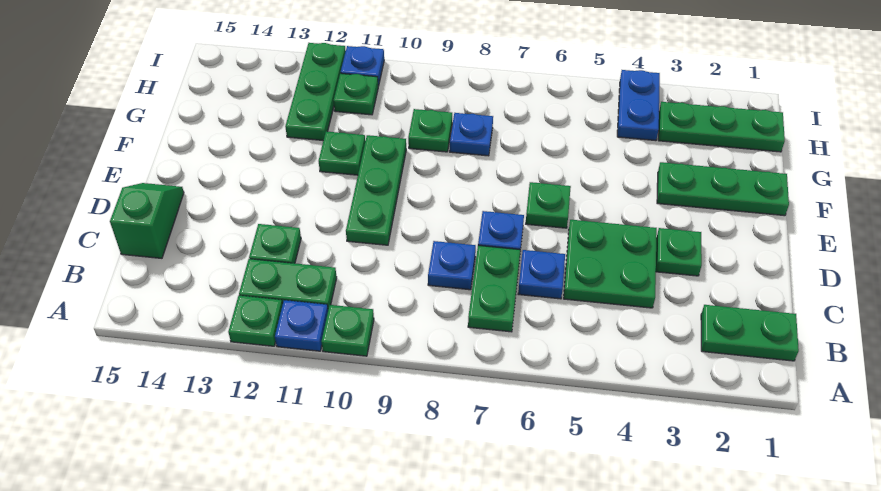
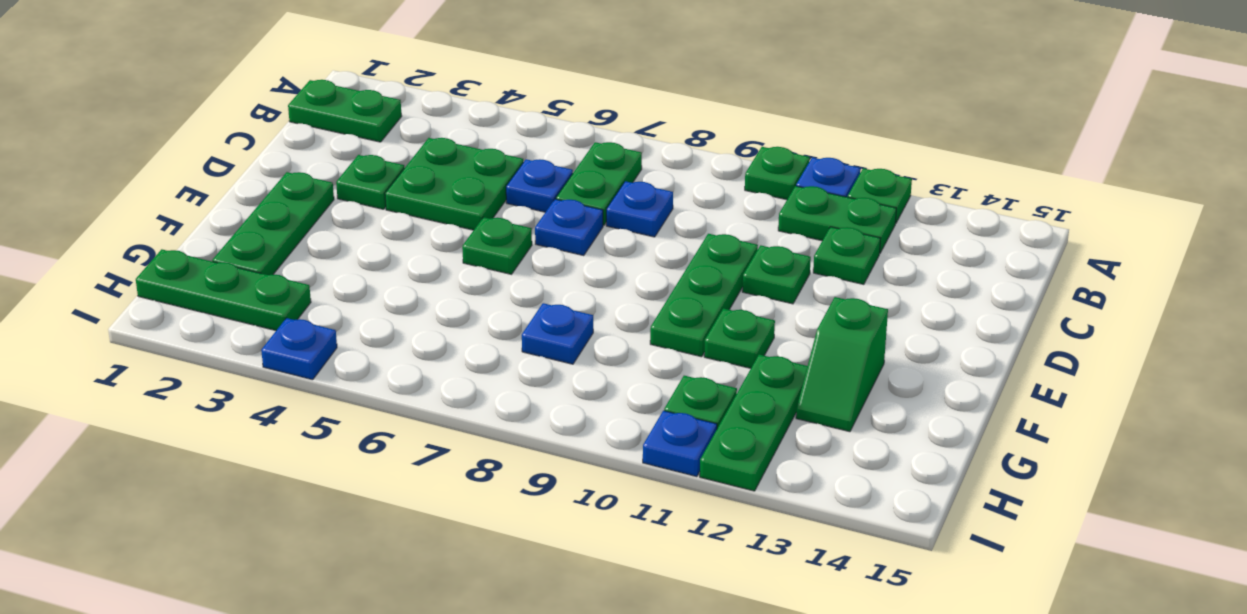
green 1x2 slope [110,183,184,258] -> green 1x2 slope moved to [796,297,888,432]
green 1x3 plate [657,162,789,216] -> green 1x3 plate turned to [212,172,334,275]
green 1x1 plate [408,109,452,152] -> green 1x1 plate moved to [742,245,811,304]
blue 1x2 plate [617,70,660,141] -> blue 1x1 plate [261,318,337,380]

